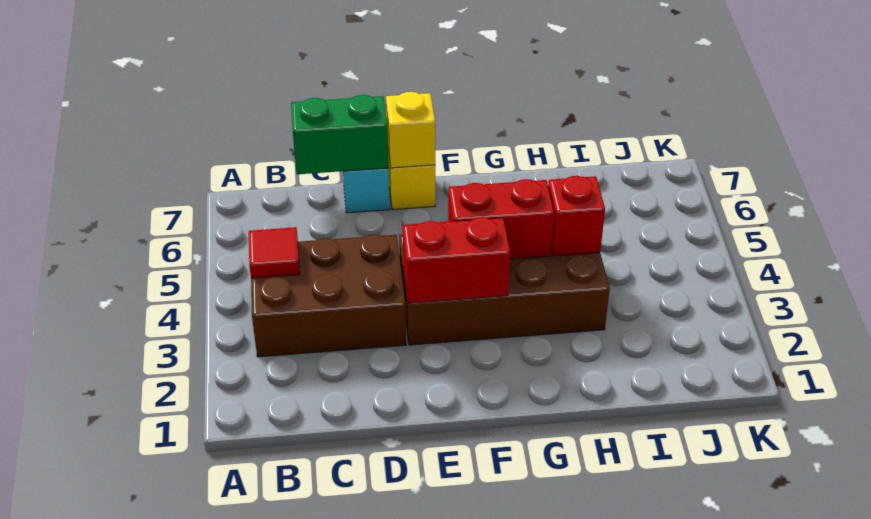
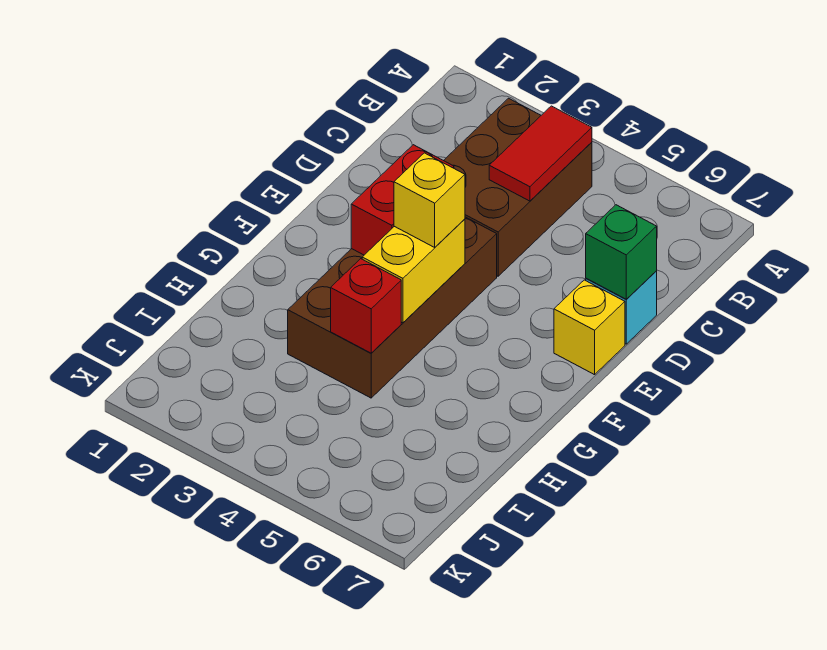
red 1x1 tile [249,227,300,278] -> red 1x2 tile [489,106,592,201]
green 1x2 brick [291,95,389,174] -> green 1x1 brick [586,205,657,299]
yellow 1x1 brick [386,92,435,168] -> yellow 1x1 brick moved to [394,153,465,247]
red 1x2 brick [448,179,554,259] -> yellow 1x2 brick [362,219,465,323]

